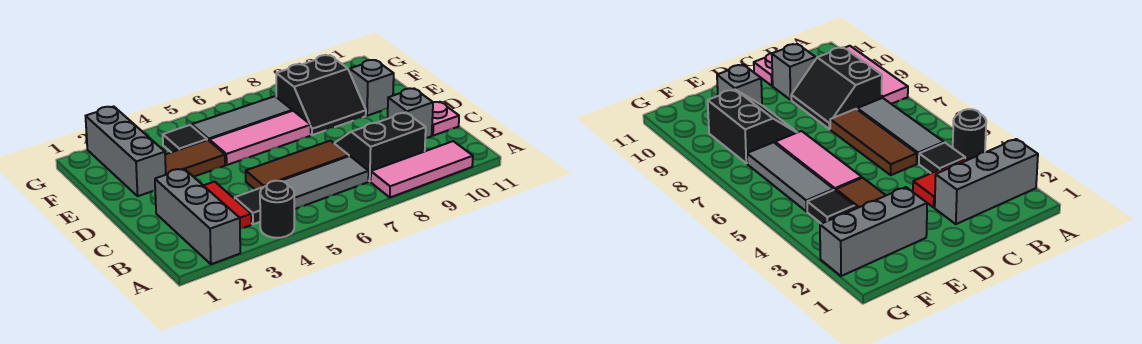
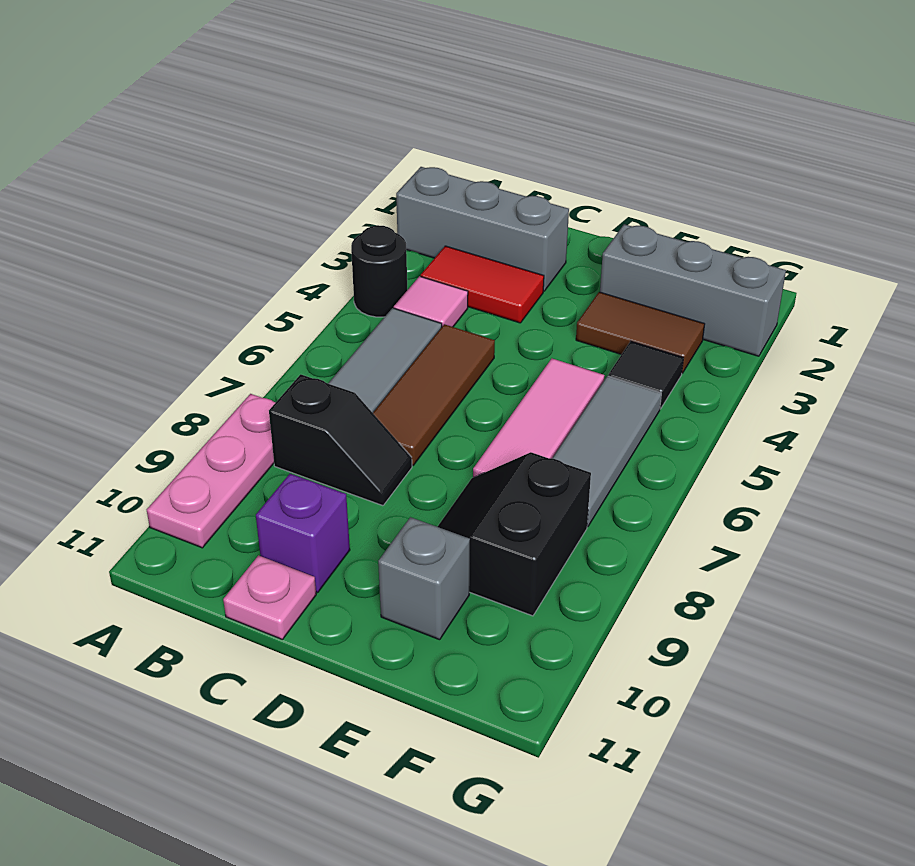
pink 1x3 tile [371,141,473,197] -> pink 1x3 plate [147,394,276,548]
black 1x1 tile [235,187,263,224] -> pink 1x1 tile [394,276,468,327]
black 2x2 slope [334,113,426,181] -> black 1x2 slope [269,374,412,506]
grey 1x1 brick [388,88,433,138] -> purple 1x1 brick [256,474,350,593]
brown 1x2 tile [165,140,225,177] -> brown 1x2 tile turned to [576,292,705,373]

